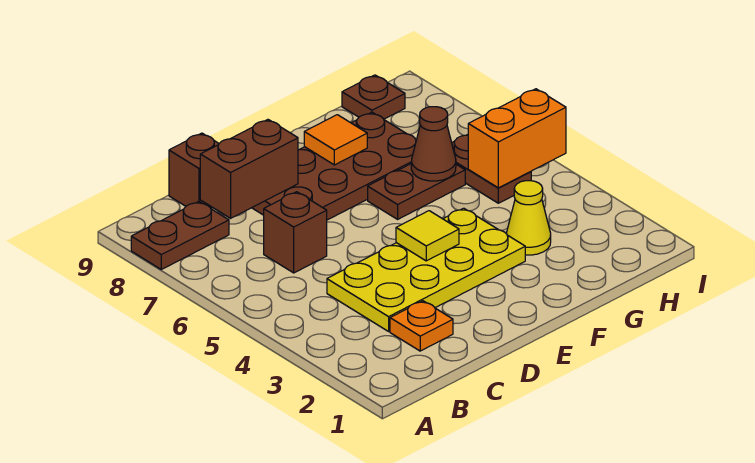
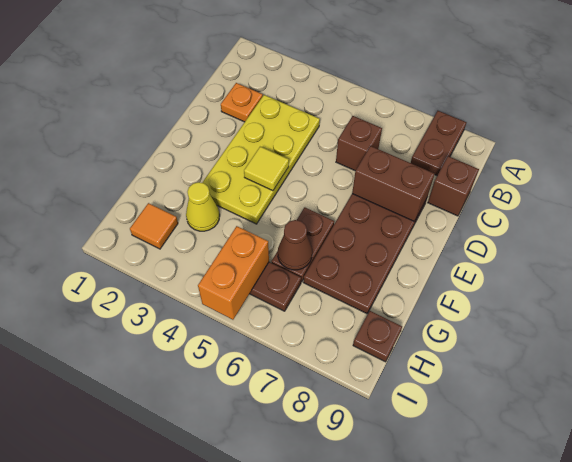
brown 1x2 brick [200,120,298,218] -> brown 1x2 brick turned to [352,146,435,221]
orange 1x1 tile [304,115,367,165] -> orange 1x1 tile moved to [130,203,178,249]

